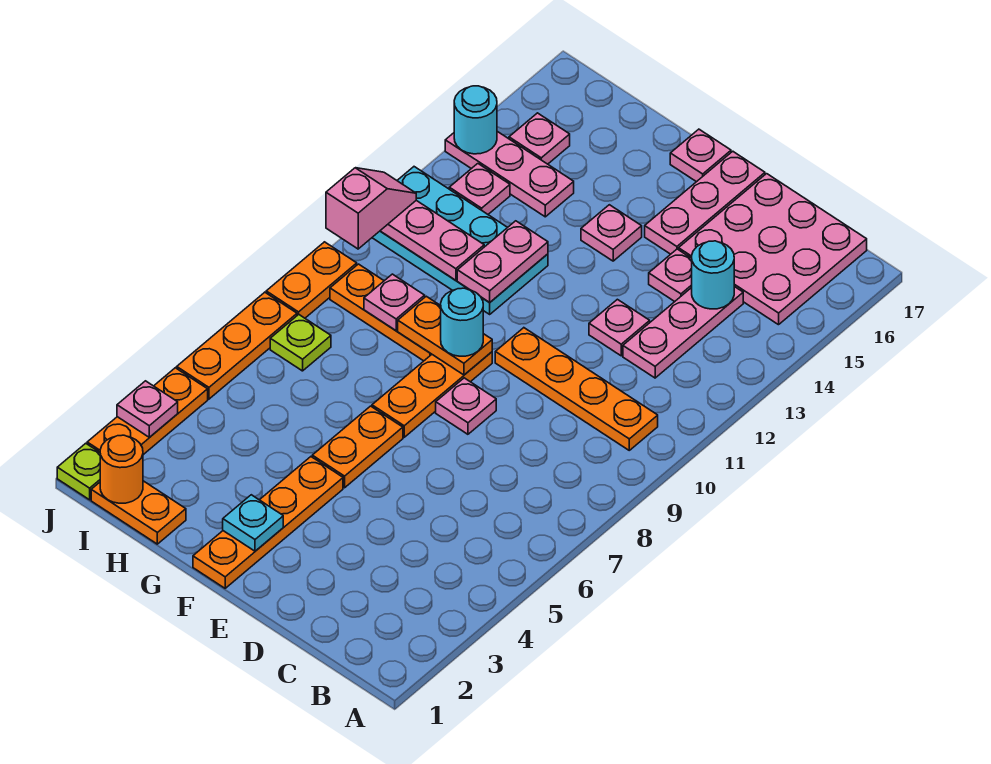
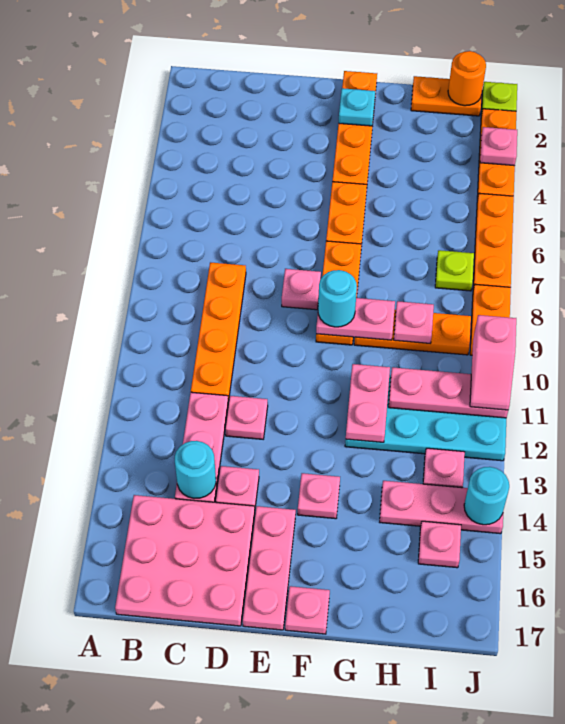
orange 1x4 plate [495,328,658,450] -> orange 1x4 plate turned to [191,262,246,401]
orange 1x2 plate [398,296,492,375] -> pink 1x2 plate [316,298,395,340]

